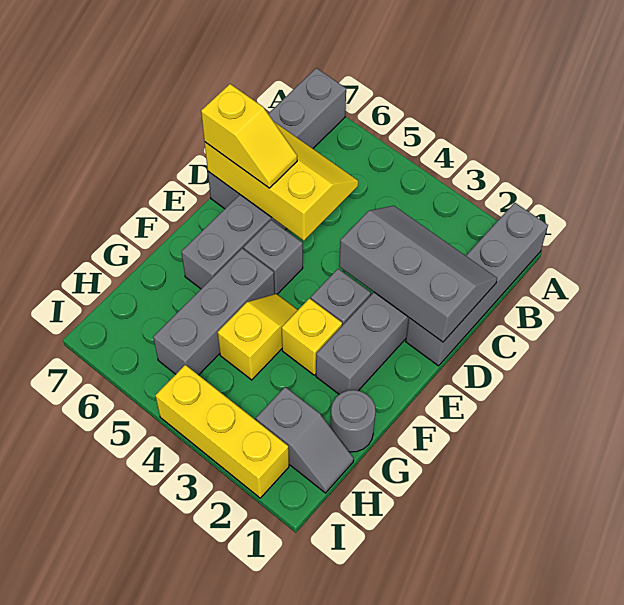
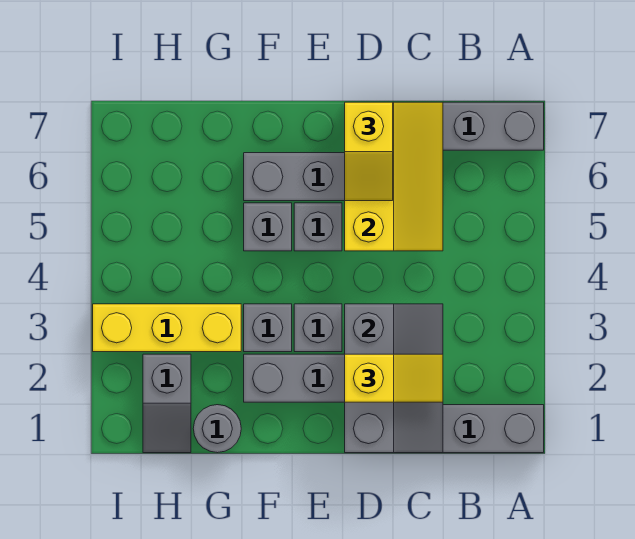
yellow 1x1 brick [282,298,342,375] -> grey 1x1 brick [244,304,292,352]
yellow 1x2 slope [218,294,298,380] -> yellow 1x2 slope moved to [345,354,443,402]
grey 1x3 brick [153,249,275,375] -> grey 1x1 brick [244,203,292,251]
yellow 1x3 brick [155,365,289,498] -> yellow 1x3 brick turned to [93,304,241,352]

